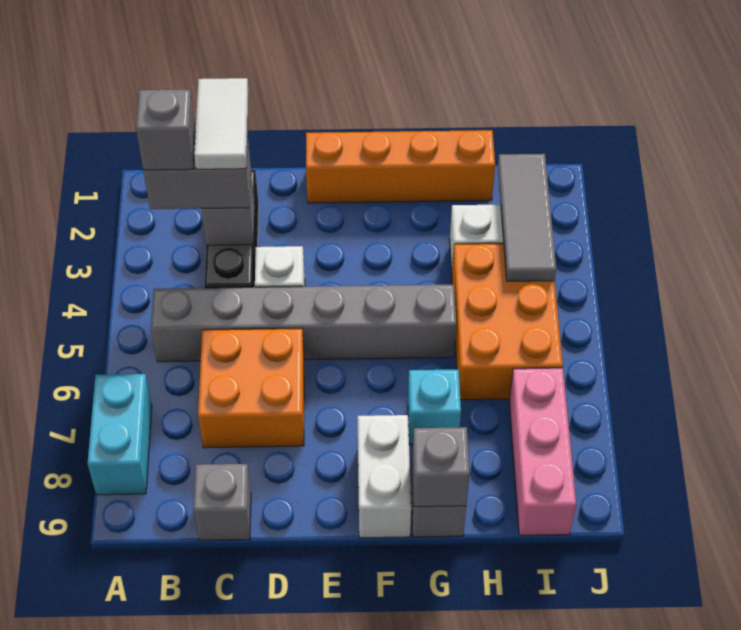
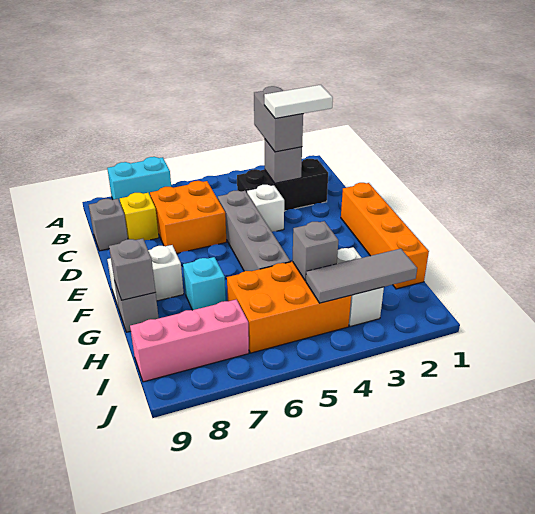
grey 1x1 brick [136,89,196,170] -> grey 1x1 brick moved to [292,221,338,281]
grey 1x6 brick [151,285,456,362] -> grey 1x4 brick [218,191,290,271]
none -> yellow 1x1 brick [120,193,159,241]

